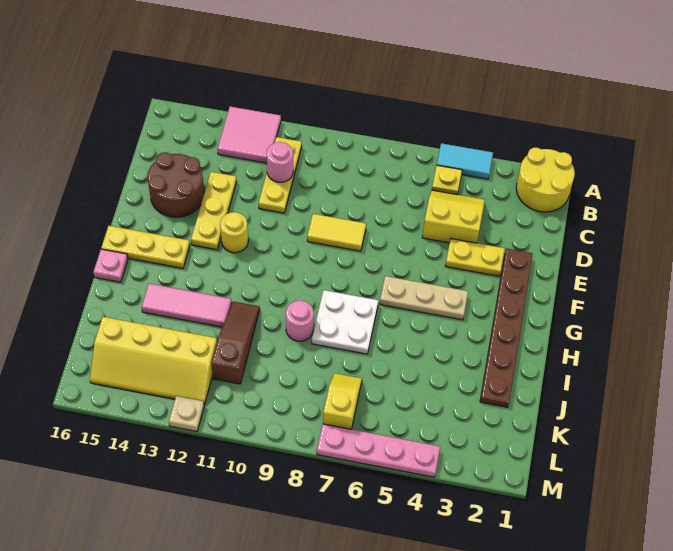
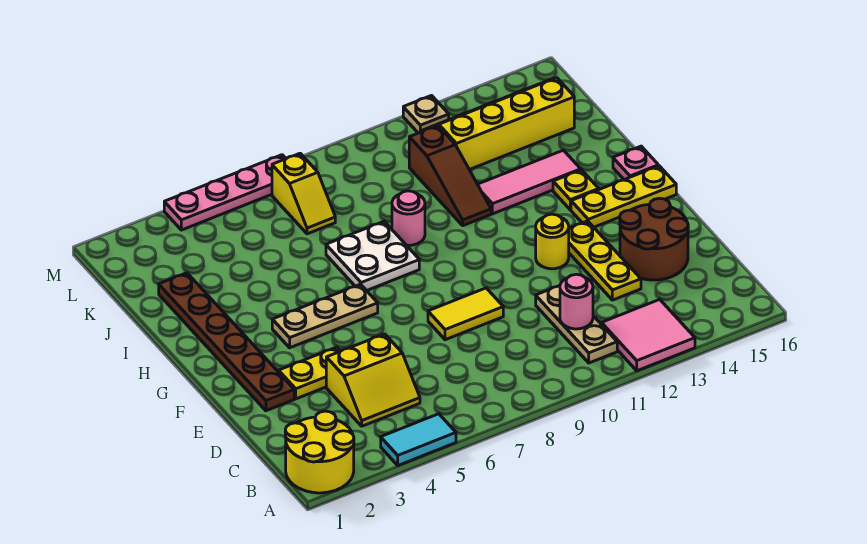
yellow 1x1 plate [432,165,462,195] -> yellow 1x1 plate moved to [553,170,599,210]
yellow 1x3 plate [259,137,302,213] -> tan 1x3 plate [536,286,617,363]

